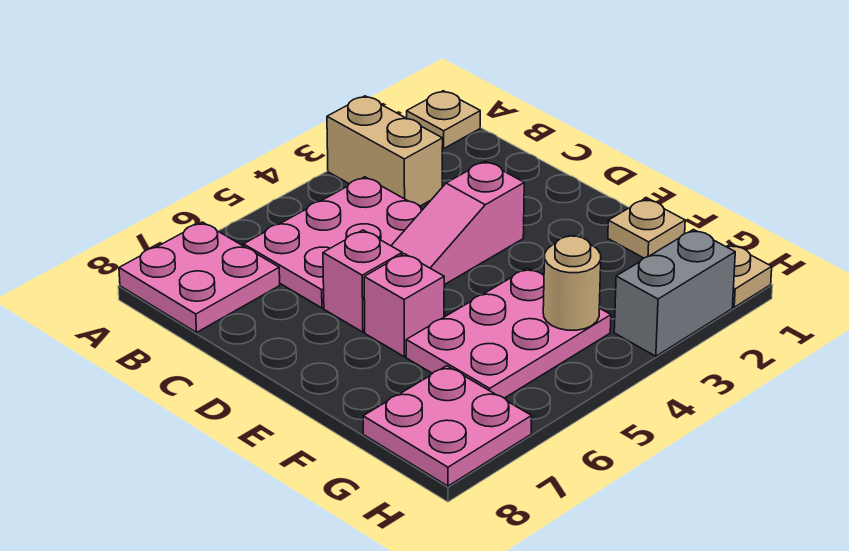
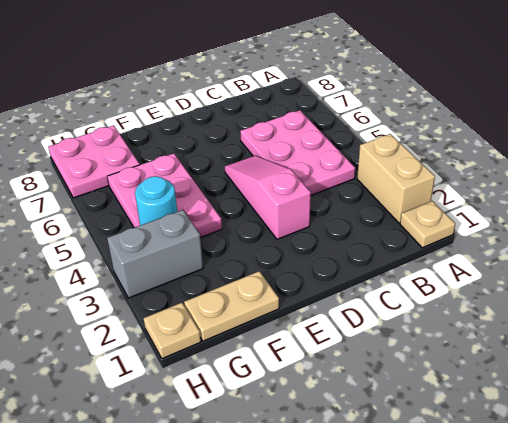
tan 1x2 brick [327,96,443,206] -> tan 1x2 brick turned to [357,134,435,223]
pink 2x2 plate [119,222,280,332] -> none
pink 1x1 brick [323,230,402,332] -> none
pink 1x1 brick [364,254,444,357] -> none
tan 1x1 plate [608,199,685,258] -> tan 1x2 plate [184,271,279,341]
tan 1x1 round brick [543,236,601,330] -> cyan 1x1 round brick [135,176,177,225]
grey 1x2 brick [614,230,735,356] -> grey 1x2 brick turned to [107,210,203,298]

